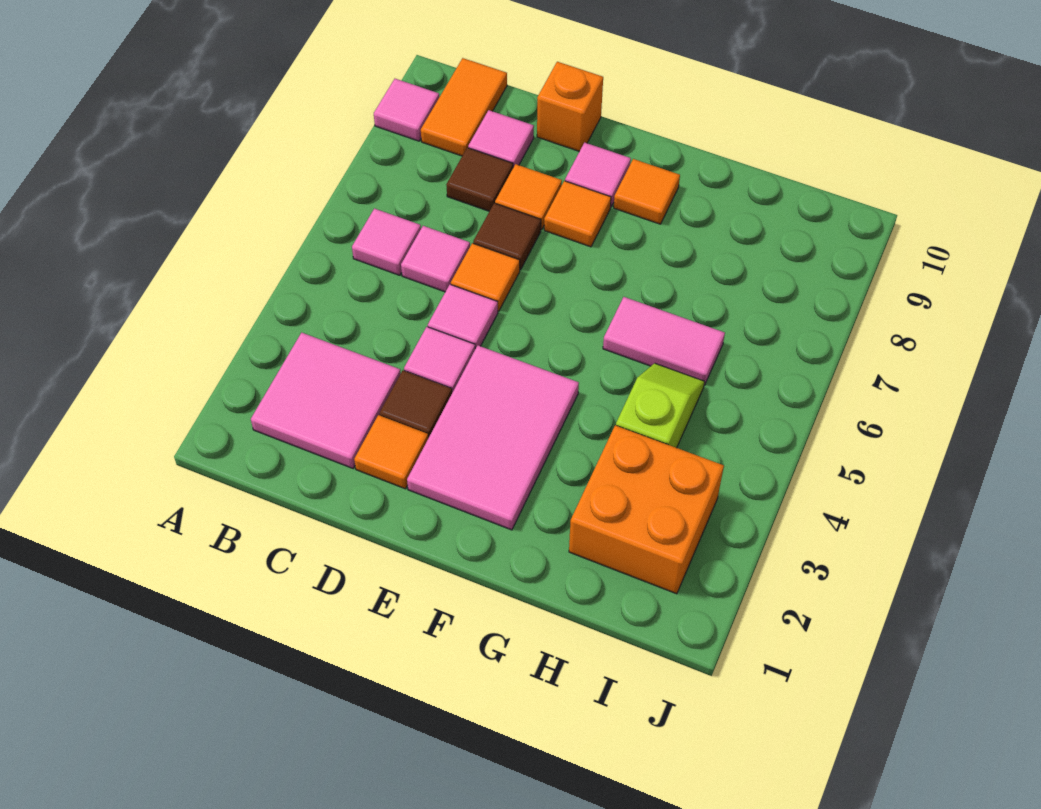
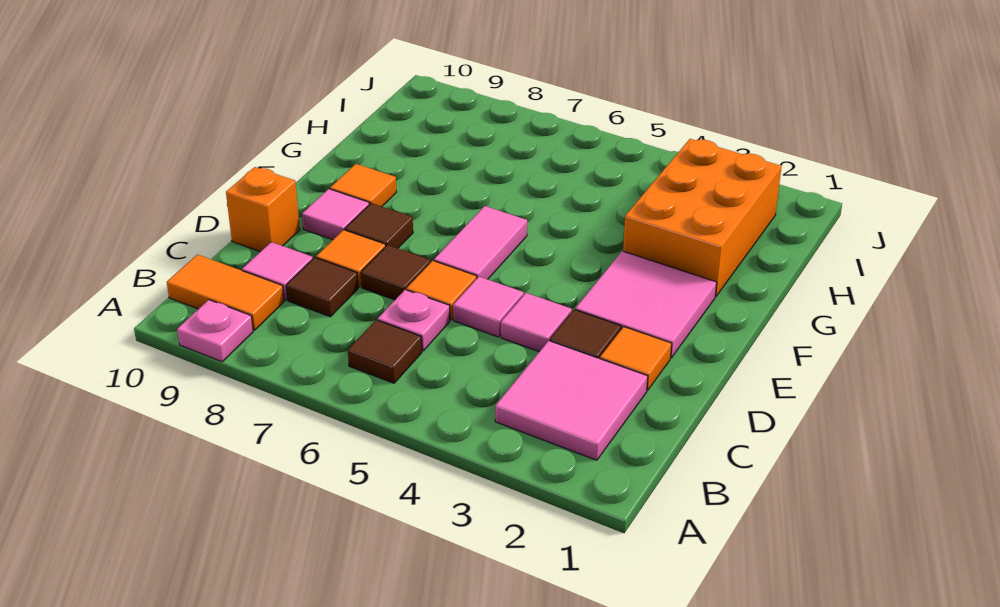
pink 1x1 tile [374,79,439,141] -> pink 1x1 plate [177,300,253,362]
pink 1x1 tile [352,208,421,275] -> brown 1x1 tile [348,320,422,383]
pink 1x1 tile [401,226,470,292] -> pink 1x1 plate [378,290,450,351]
pink 2x3 tile [407,346,579,530] -> pink 2x2 tile [575,251,717,358]
orange 1x1 tile [544,181,611,247] -> brown 1x1 tile [345,203,413,248]
pink 1x2 tile [603,297,725,385] -> pink 1x2 tile moved to [434,206,527,279]
orange 2x2 brick [569,425,724,594] -> orange 2x3 brick [623,139,782,297]
lime 1x2 slope [616,363,704,448] -> none

